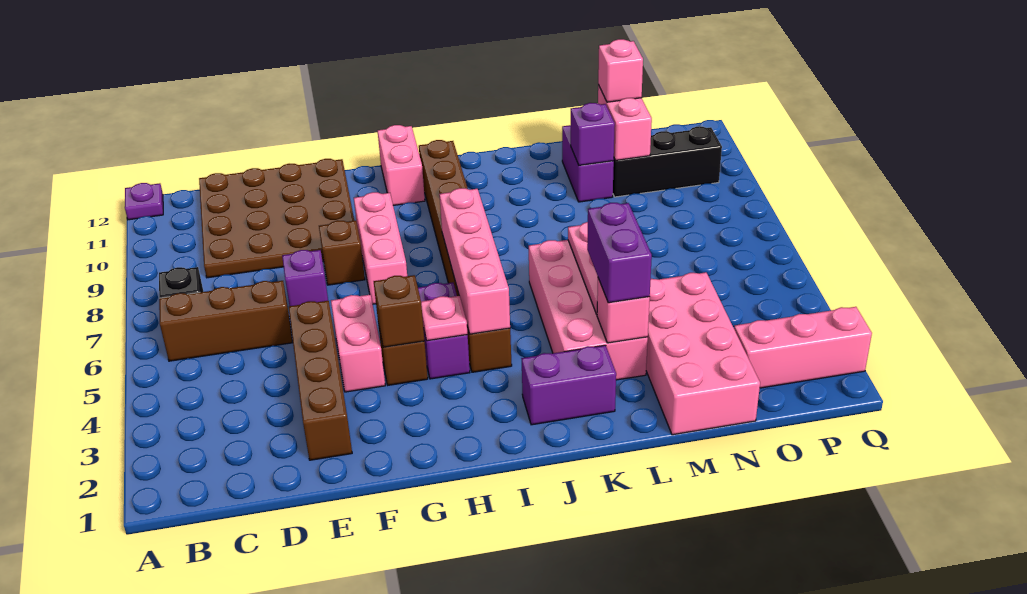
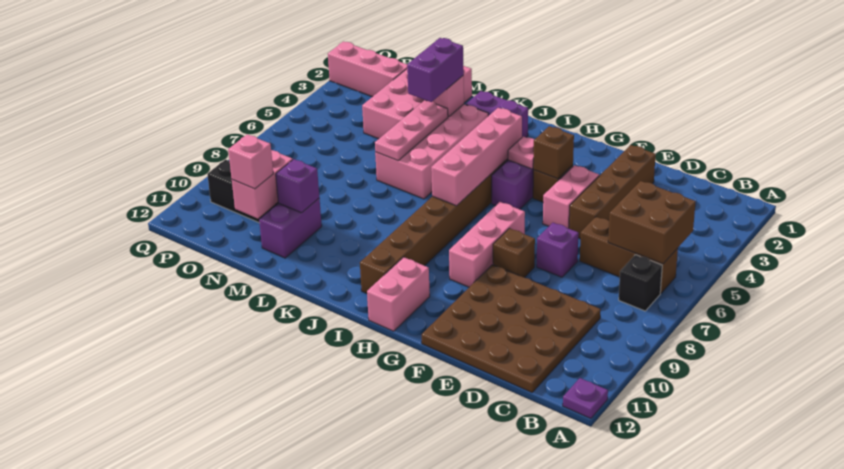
none -> brown 2x2 brick [608,181,696,264]

